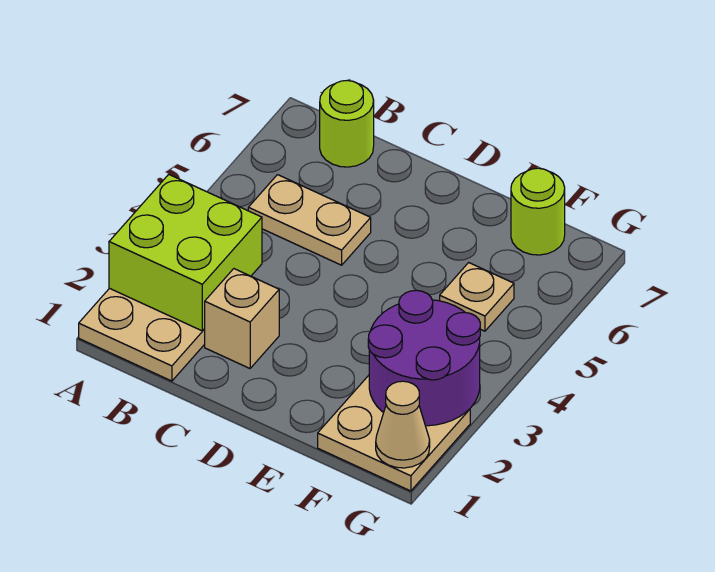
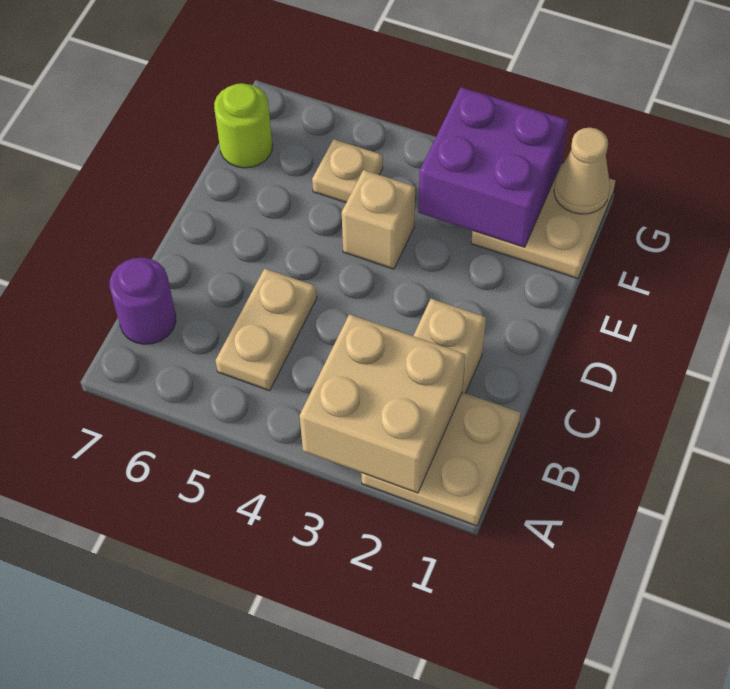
lime 2x2 brick [109,174,262,331] -> tan 2x2 brick [300,314,465,493]
lime 1x1 round brick [320,80,374,167] -> purple 1x1 round brick [110,258,176,344]
none -> tan 1x1 brick [342,170,415,269]
purple 2x2 round brick [368,290,480,426] -> purple 2x2 brick [418,87,568,247]

